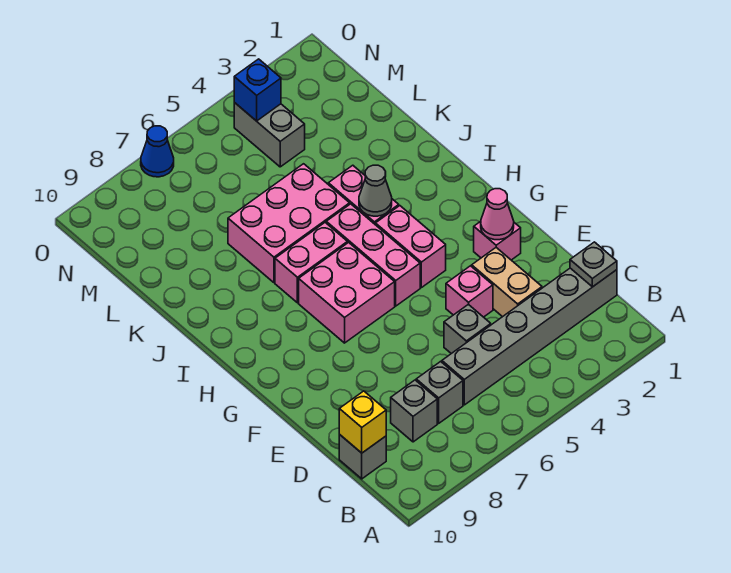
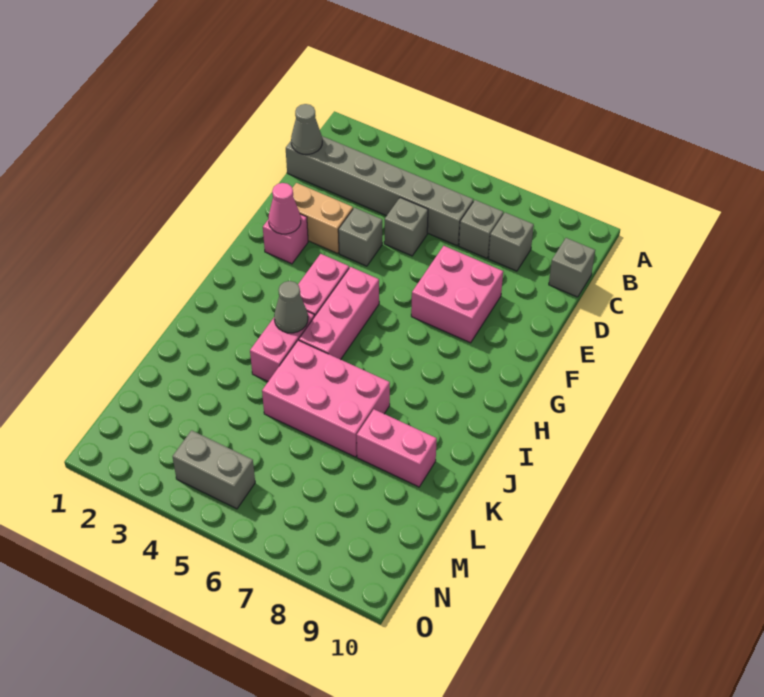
grey 1x1 plate [570,242,617,287] -> grey 1x1 cone [291,104,322,154]
yellow 1x1 brick [339,391,386,453] -> none
tan 1x2 brick [472,248,542,317] -> tan 1x2 brick turned to [292,183,353,253]
pink 1x1 brick [446,266,493,317] -> grey 1x1 brick [338,208,382,266]
pink 2x2 brick [299,243,395,343] -> pink 2x2 brick moved to [411,246,503,343]
pink 1x2 brick [275,223,348,303] -> pink 1x2 brick moved to [357,409,437,487]
grey 1x2 brick [234,103,305,167] -> grey 1x2 brick turned to [173,430,255,509]
blue 1x1 brick [234,59,281,121] -> none
blue 1x1 cone [141,126,174,177] -> none

